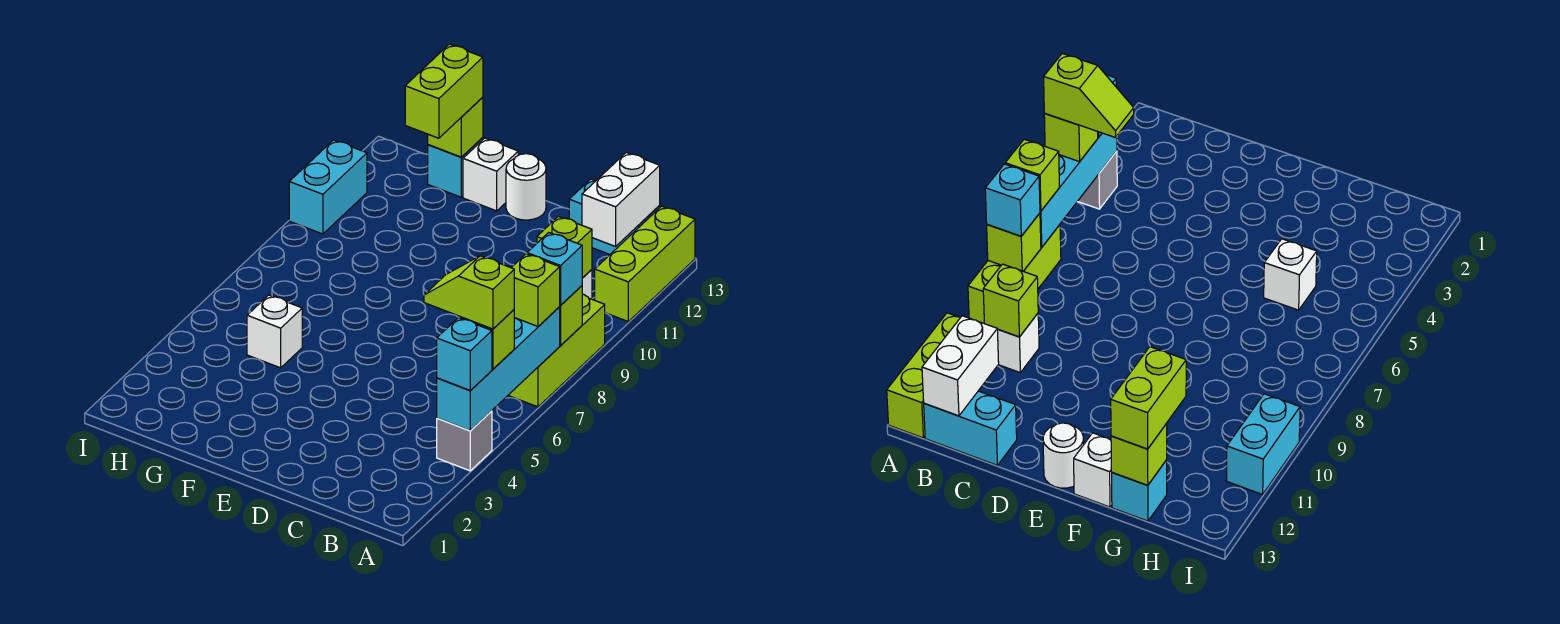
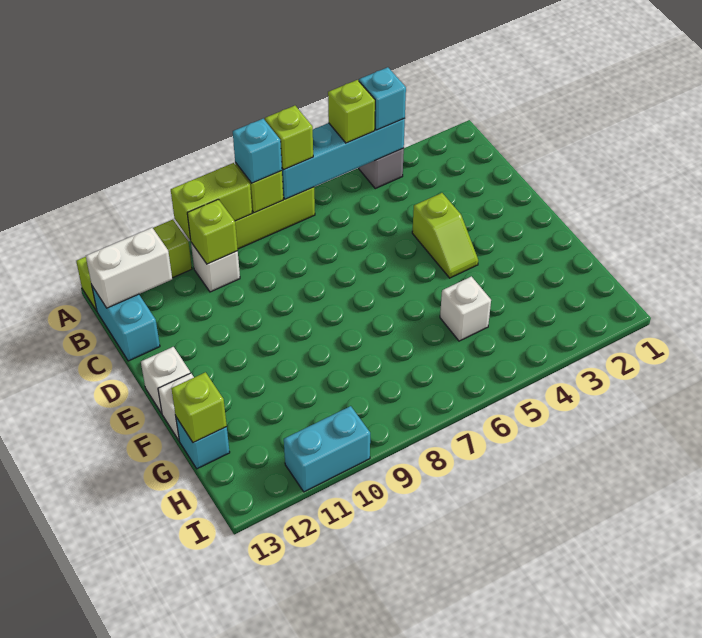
lime 1x2 slope [424,256,514,329] -> lime 1x2 slope moved to [412,193,478,278]
white 1x1 round brick [506,154,546,220] -> white 1x1 brick [141,347,190,413]
lime 1x2 brick [405,44,483,138] -> lime 1x2 brick moved to [171,163,252,240]

